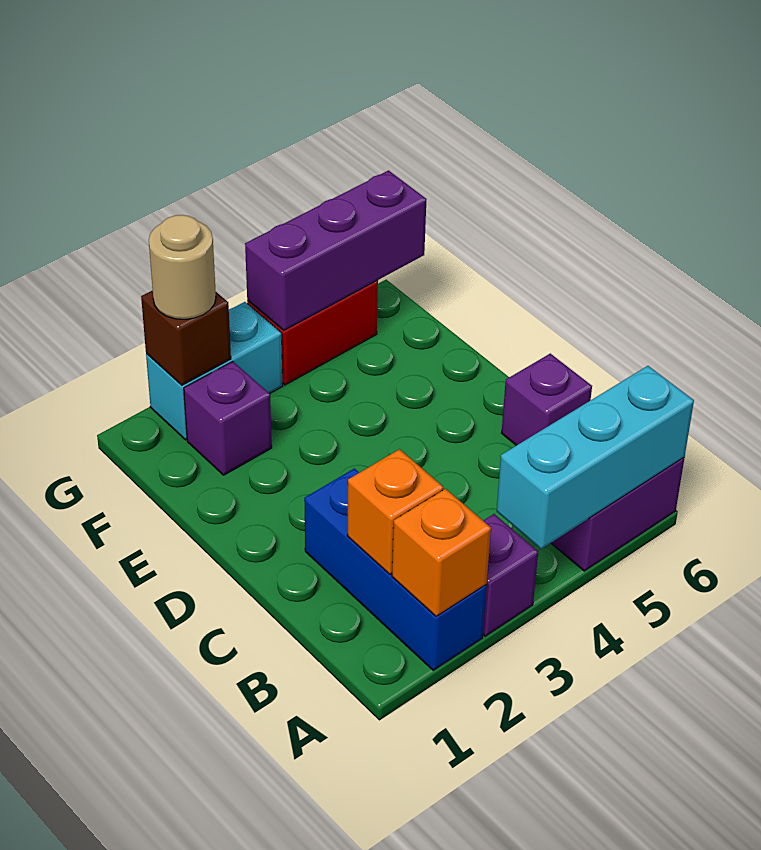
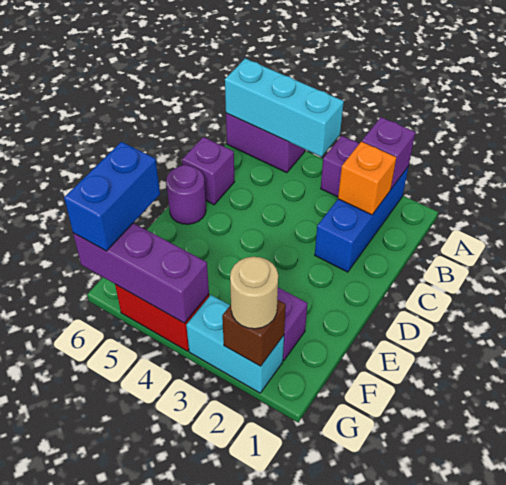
orange 1x1 brick [392,489,491,616] -> purple 1x1 brick [362,117,415,189]
none -> purple 1x1 round brick [166,165,206,224]
none -> blue 1x2 brick [64,142,160,251]

